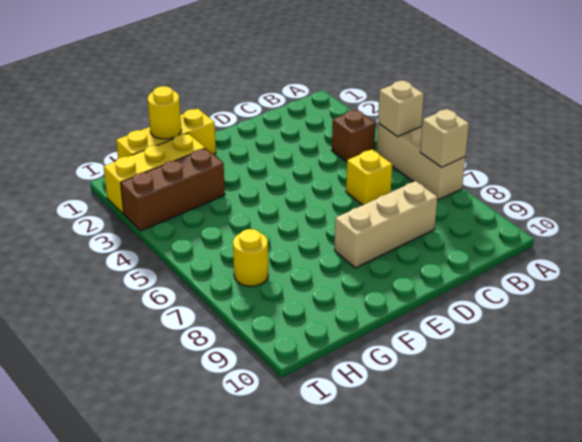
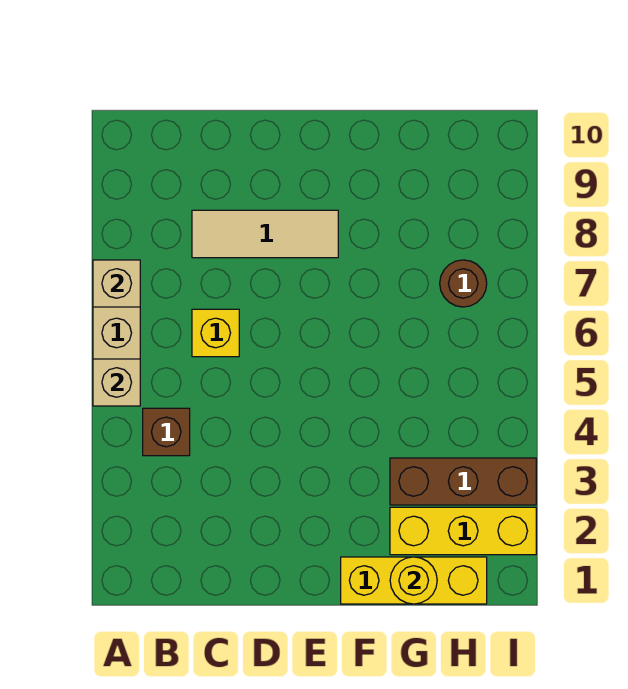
tan 1x3 brick [335,181,437,268] -> tan 1x3 tile [192,210,338,258]
yellow 1x1 round brick [233,229,268,286] -> brown 1x1 round brick [440,260,487,307]

